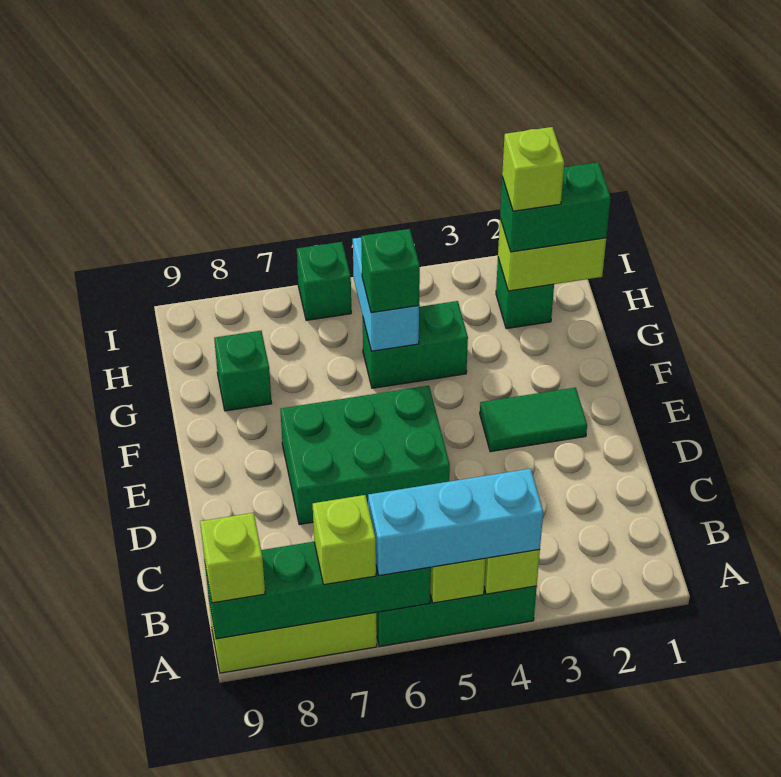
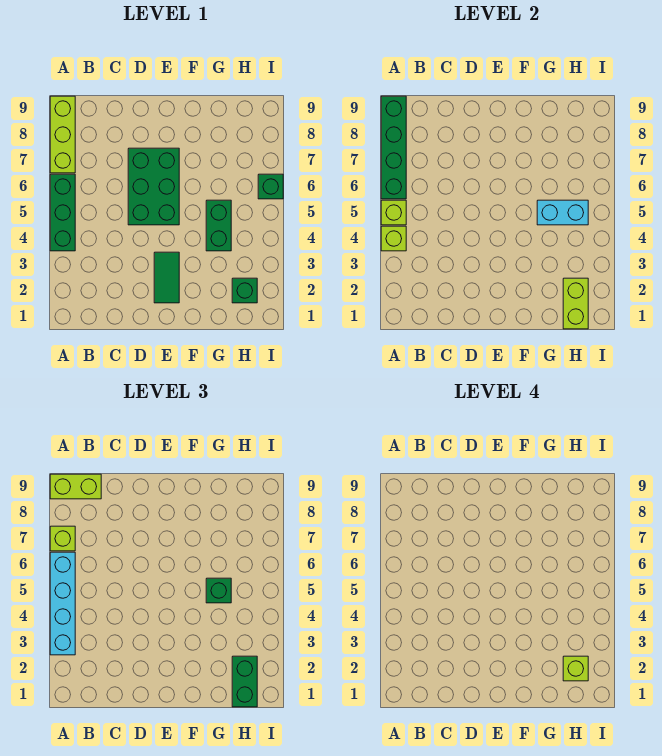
cyan 1x3 brick [368,469,543,576] -> cyan 1x4 brick [50,552,75,655]
lime 1x1 brick [200,513,265,603] -> lime 1x2 brick [50,474,101,499]
green 1x1 brick [214,331,272,411] -> none

